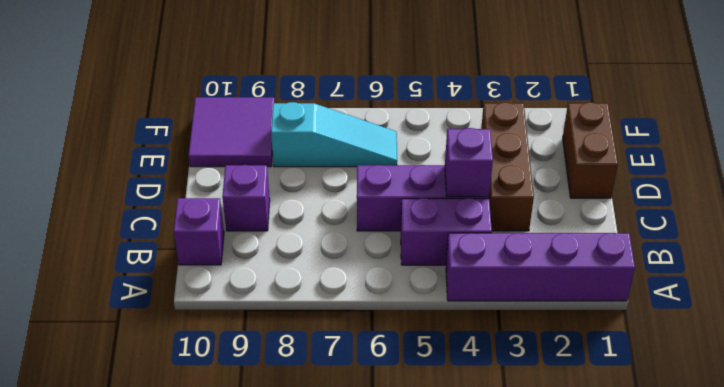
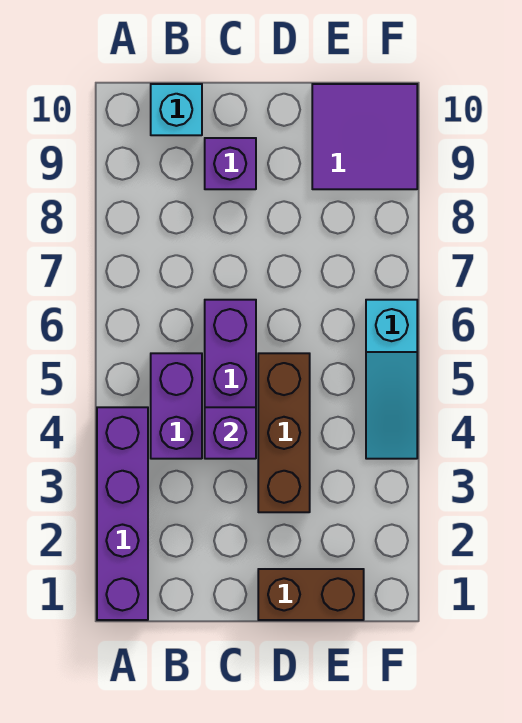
purple 1x1 brick [174,198,224,265] -> cyan 1x1 brick [151,84,202,135]
brown 1x3 brick [481,102,534,231] -> brown 1x3 brick turned to [258,353,310,512]
cyan 1x3 slope [271,102,397,167] -> cyan 1x3 slope moved to [366,300,417,459]

